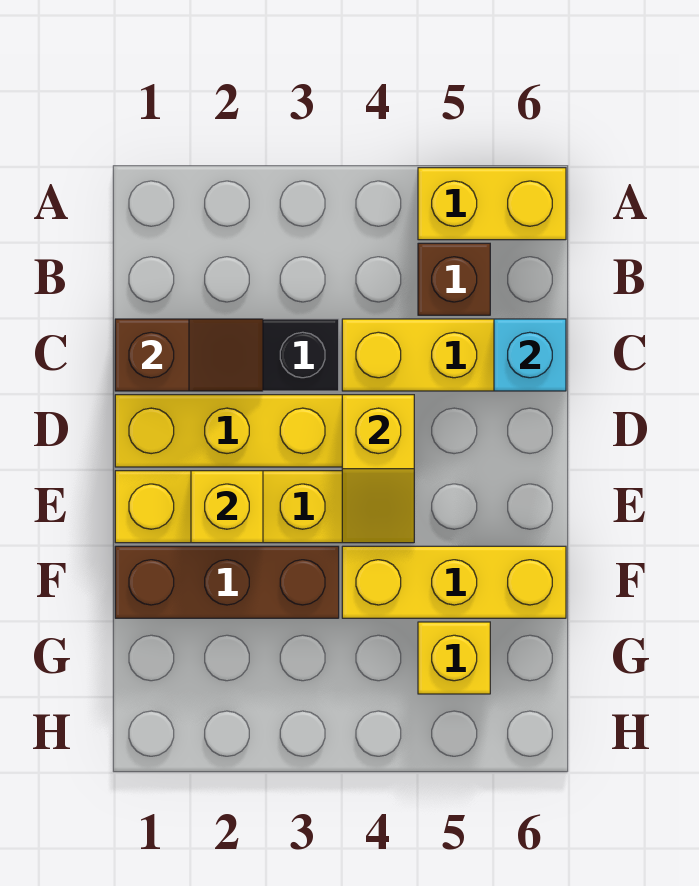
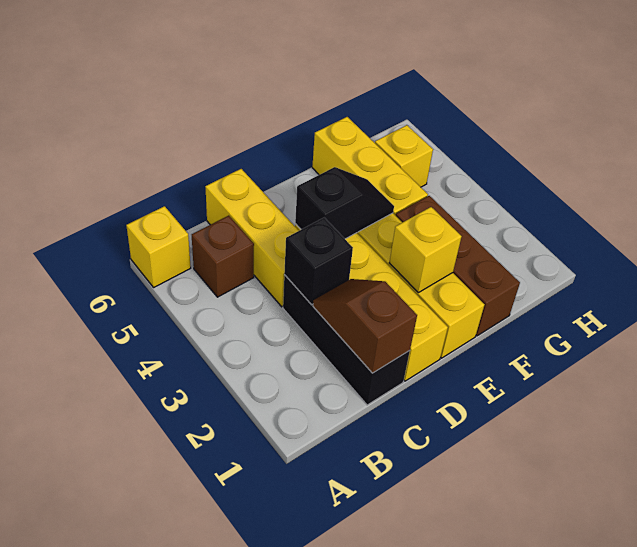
yellow 1x2 brick [418,168,566,240] -> yellow 1x1 brick [126,206,191,287]
none -> black 1x1 brick [284,218,353,305]
cyan 1x1 brick [494,319,566,391] -> none
yellow 1x2 slope [342,395,414,543] -> black 1x2 slope [295,167,394,239]

